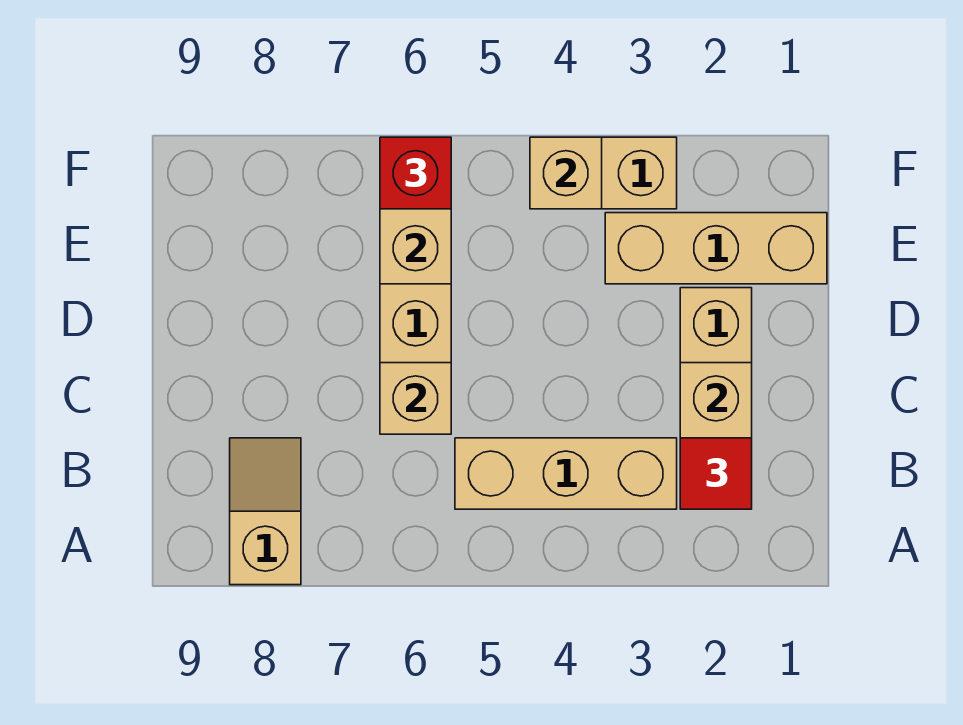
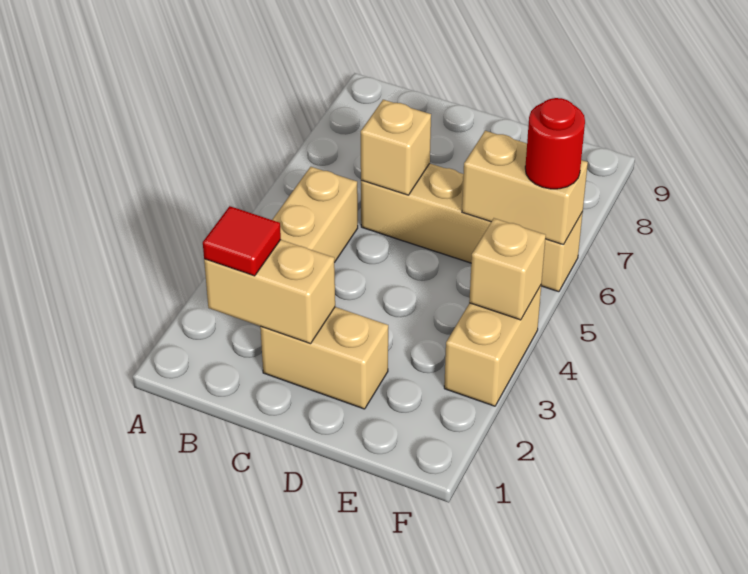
tan 1x2 slope [230,438,301,585] -> none
tan 1x3 brick [605,213,827,284] -> none
red 1x1 brick [380,137,451,209] -> red 1x1 round brick [525,98,585,189]

